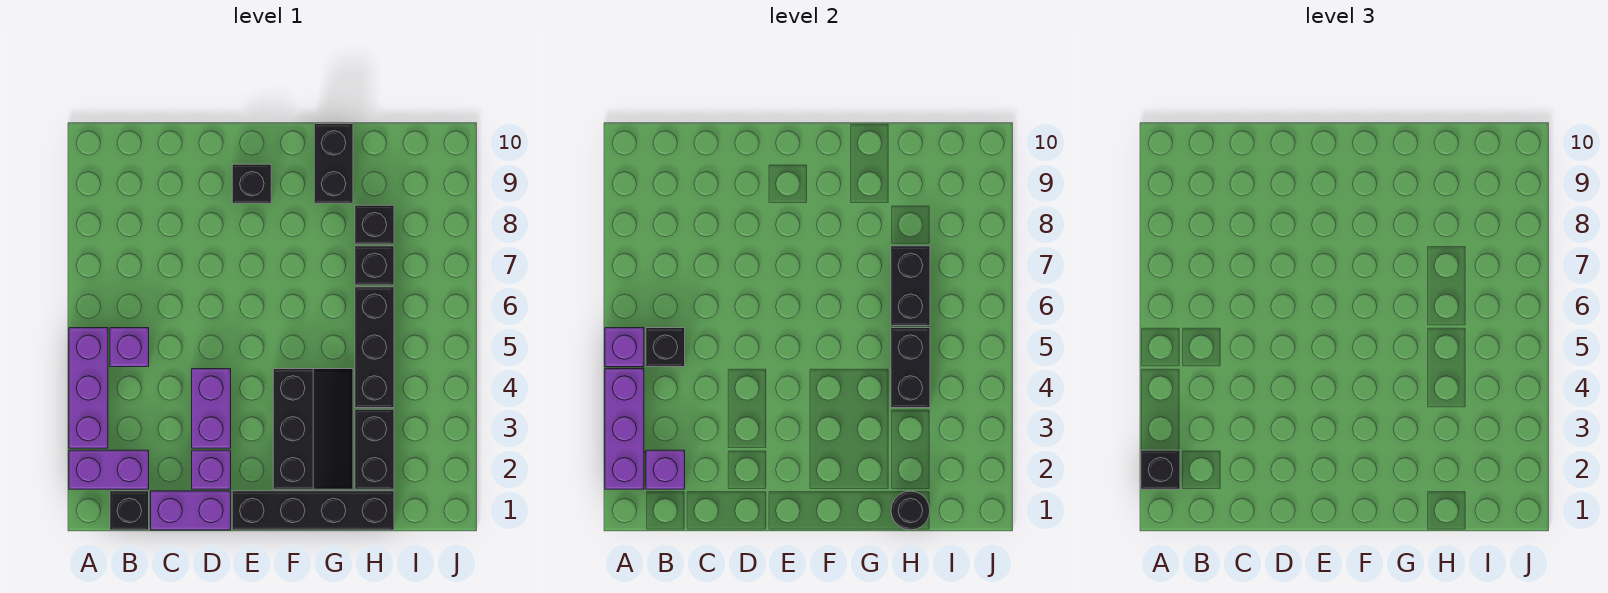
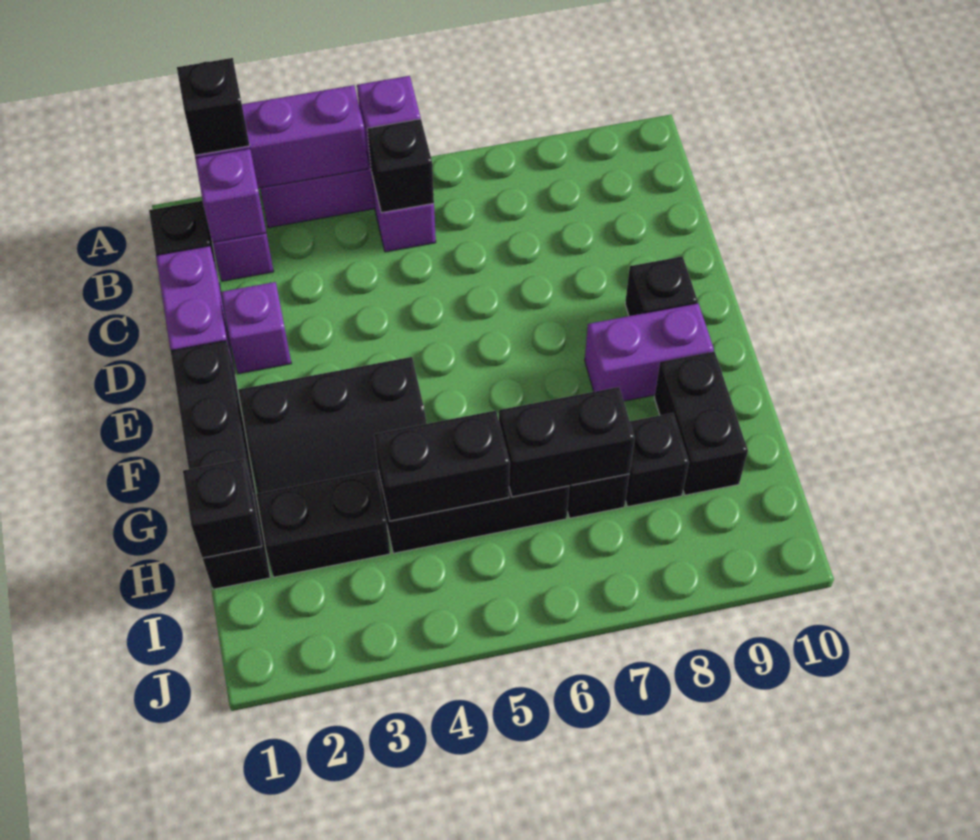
purple 1x2 brick [192,369,231,448] -> purple 1x2 brick moved to [585,303,714,401]
black 1x2 brick [314,124,353,203] -> black 1x2 brick turned to [654,352,748,495]
black 1x1 round brick [891,491,930,530] -> black 1x1 brick [183,459,262,558]

